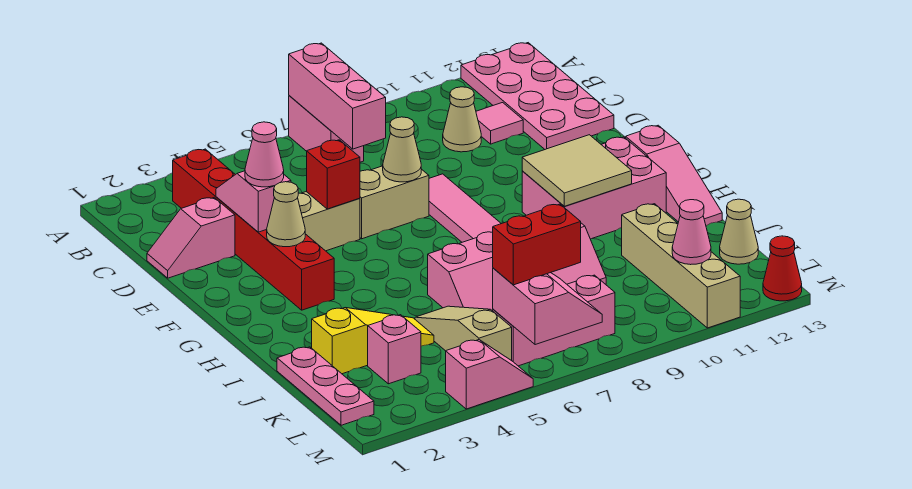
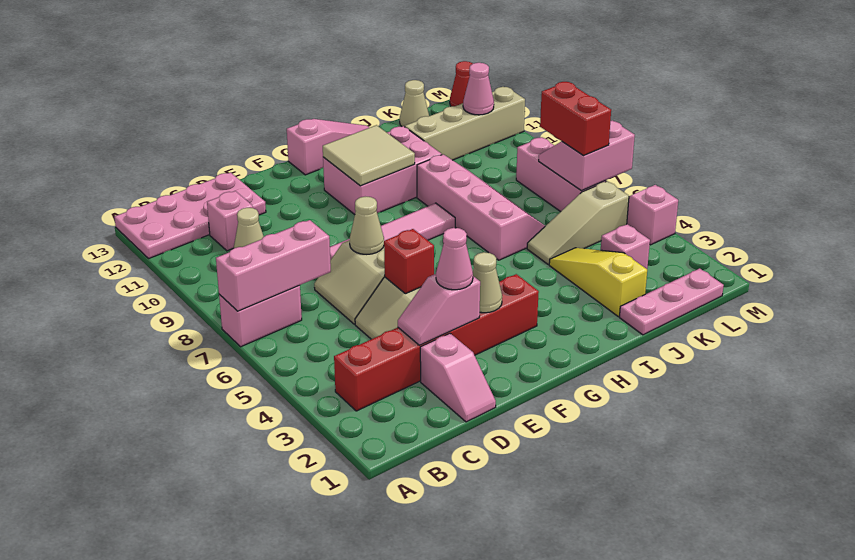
pink 1x1 tile [476,103,523,144] -> pink 1x1 brick [207,191,253,251]
pink 2x3 brick [522,137,666,239] -> pink 2x3 brick turned to [323,126,442,215]

